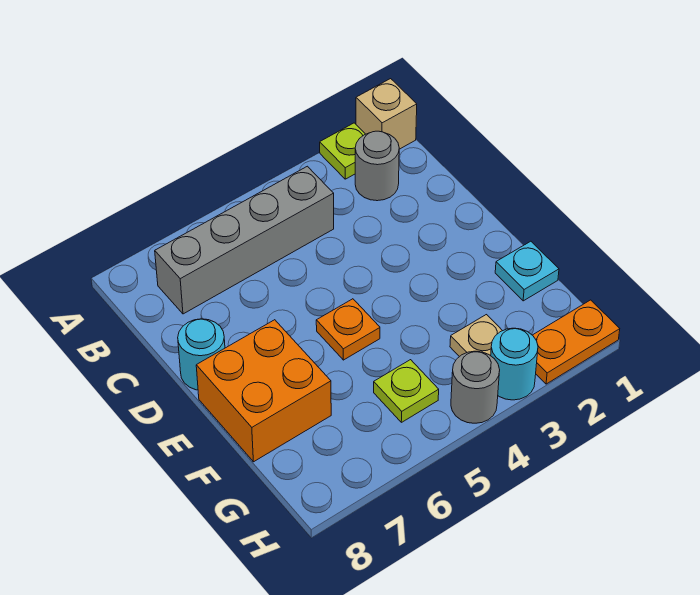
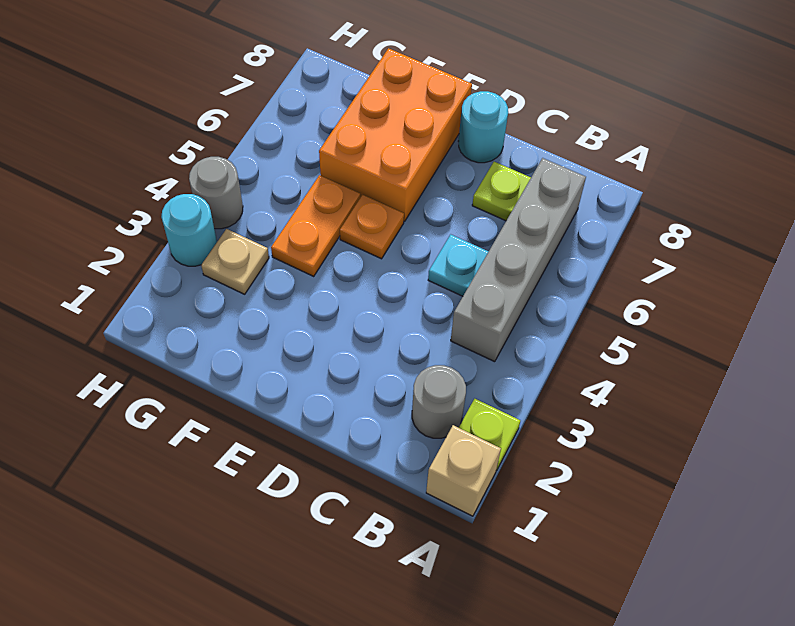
orange 2x2 brick [196,320,331,462] -> orange 2x3 brick [319,48,472,222]
cyan 1x1 plate [495,241,559,301] -> cyan 1x1 plate moved to [428,235,489,296]
lime 1x1 plate [374,360,439,422] -> lime 1x1 plate moved to [472,162,531,221]
orange 1x2 plate [533,300,620,384] -> orange 1x2 plate moved to [271,175,360,276]

